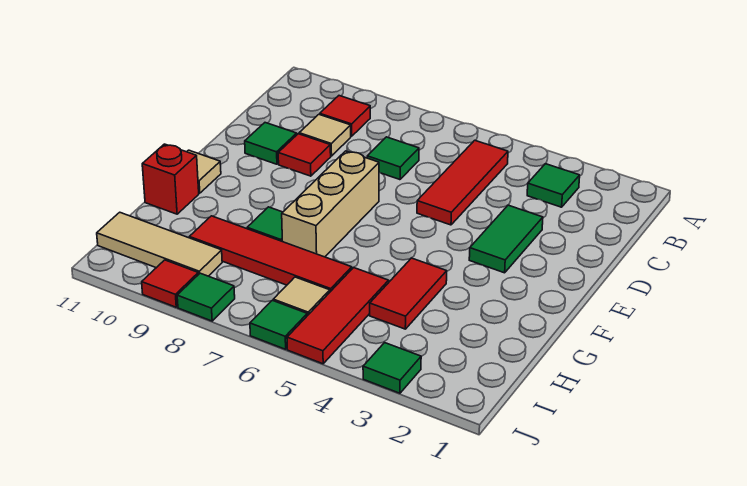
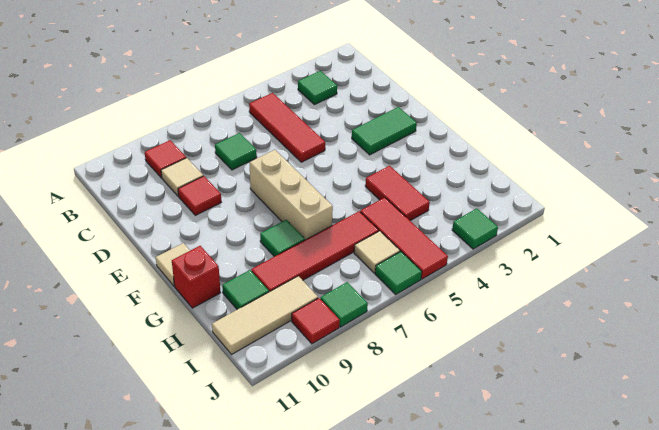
green 1x2 tile [469,205,543,273] -> green 1x2 tile turned to [352,107,417,155]
green 1x1 tile [245,123,297,164] -> green 1x1 tile moved to [222,270,269,310]

